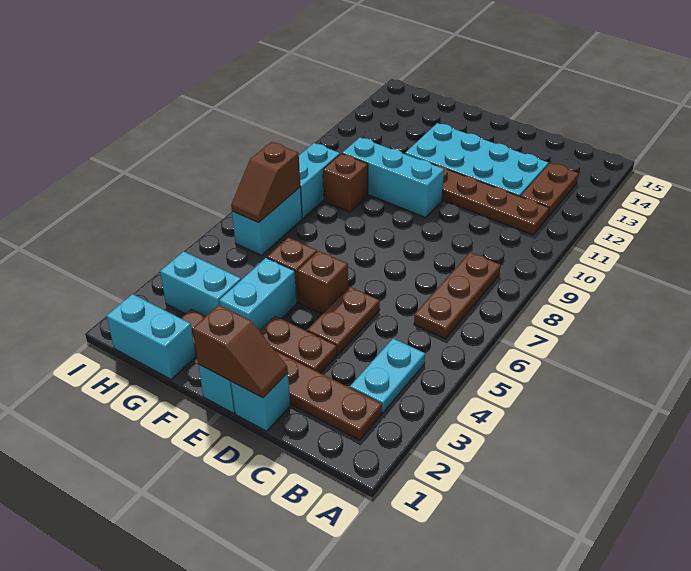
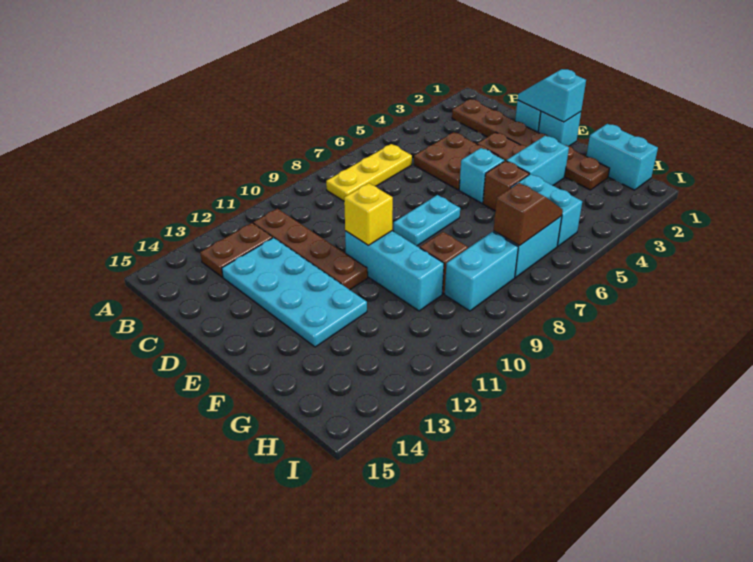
cyan 1x2 plate [350,339,425,413] -> cyan 1x2 plate moved to [394,195,460,246]
brown 1x3 plate [414,252,501,339] -> yellow 1x3 plate [326,144,412,201]
brown 1x2 slope [192,305,288,398] -> cyan 1x2 slope [518,69,586,122]
brown 1x2 plate [307,287,380,355] -> brown 2x2 plate [414,132,498,190]
brown 1x1 brick [297,251,348,314] -> cyan 1x1 brick [459,148,504,203]
none -> yellow 1x1 brick [344,183,393,245]
cyan 1x2 brick [160,251,241,316] -> cyan 1x2 brick moved to [511,174,582,246]

